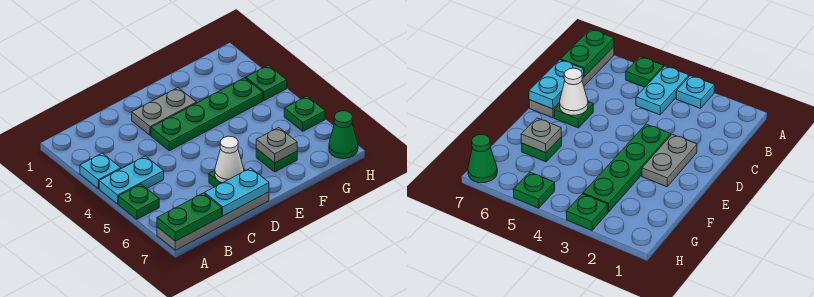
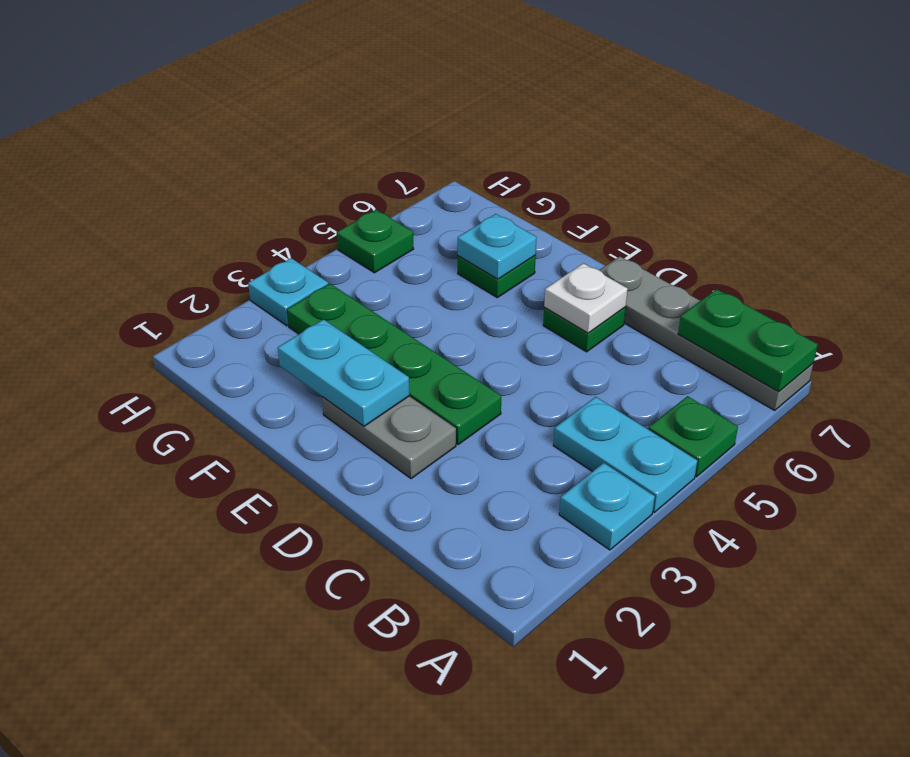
cyan 1x2 plate [204,168,269,216] -> cyan 1x2 plate moved to [278,319,410,426]
white 1x1 cone [215,136,244,183] -> white 1x1 plate [544,263,628,333]
grey 1x1 plate [256,127,297,163] -> cyan 1x1 plate [458,214,537,279]
green 1x1 plate [246,65,287,101] -> cyan 1x1 plate [248,258,328,326]
green 1x1 cone [329,111,358,159] -> none

